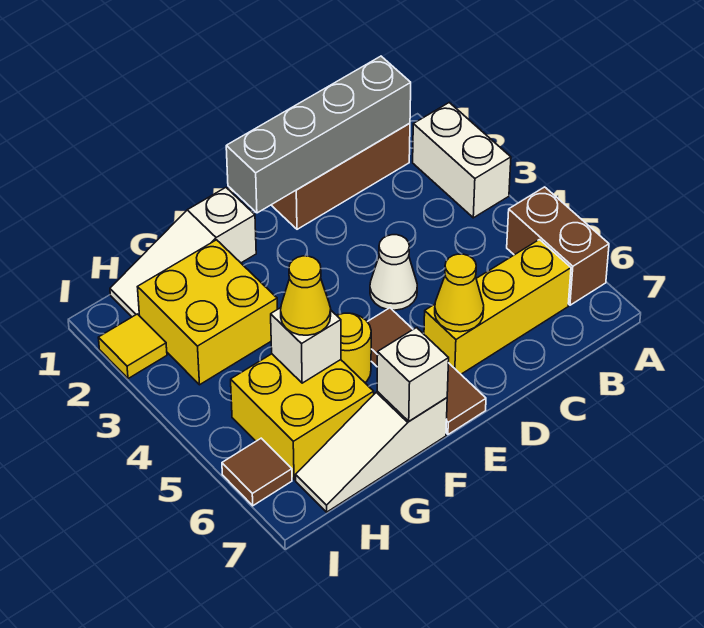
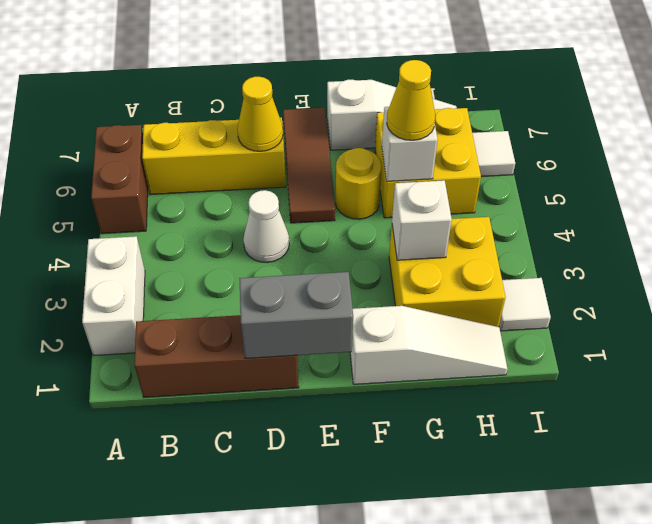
grey 1x4 brick [226,56,411,213] -> grey 1x2 brick [239,272,353,358]
white 1x1 brick [377,328,449,421] -> white 1x1 brick moved to [392,180,452,260]
yellow 1x1 tile [98,314,167,379] -> white 1x1 tile [499,278,551,331]
brown 1x1 tile [222,438,292,506] -> white 1x1 tile [472,131,515,177]

